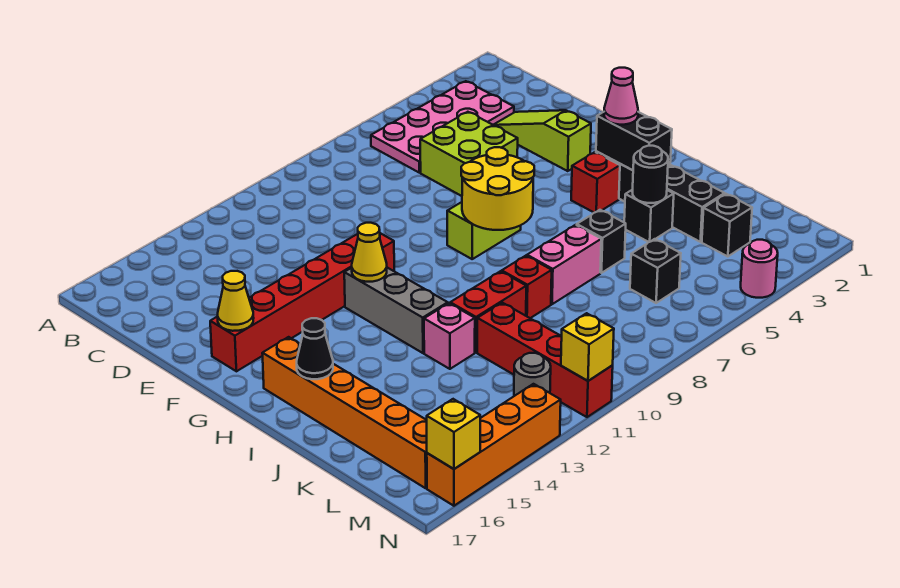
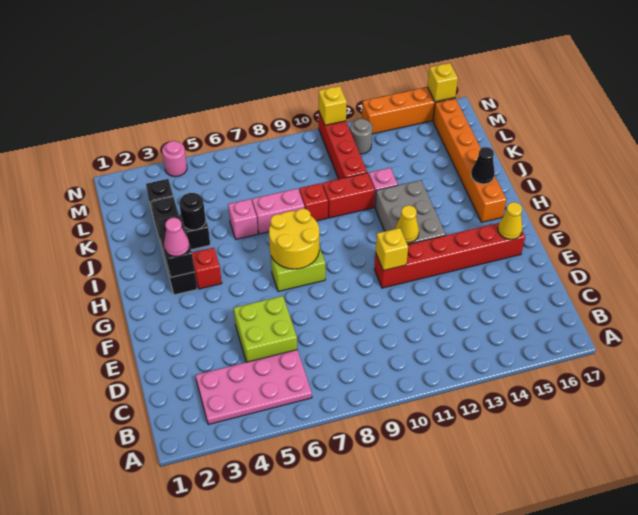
lime 1x3 slope [494,110,591,171] -> none
none -> yellow 1x1 brick [376,228,408,271]
grey 1x3 brick [344,268,448,353] -> grey 2x3 brick [375,180,446,244]
black 1x1 brick [577,210,626,273] -> pink 1x1 brick [228,199,258,239]
black 1x1 brick [630,239,681,303] -> none

